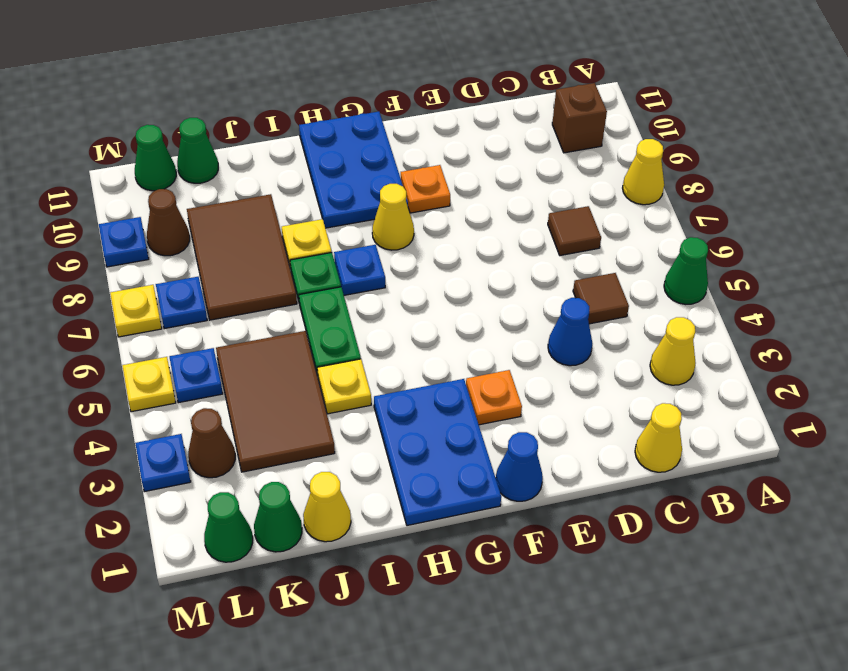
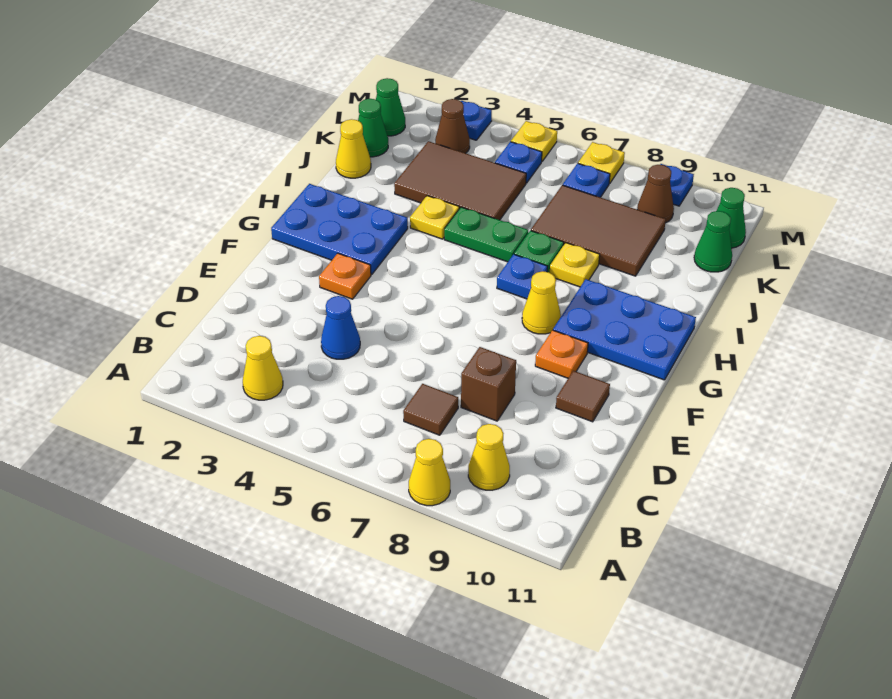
green 1x1 cone [664,237,708,304] -> none
brown 1x1 brick [552,83,607,153] -> brown 1x1 brick moved to [461,347,516,421]
yellow 1x1 cone [635,403,682,472] -> yellow 1x1 cone moved to [468,424,510,490]
brown 1x1 tile [573,273,629,324] -> brown 1x1 tile moved to [556,371,610,422]
blue 1x1 cone [496,432,543,501] -> none

